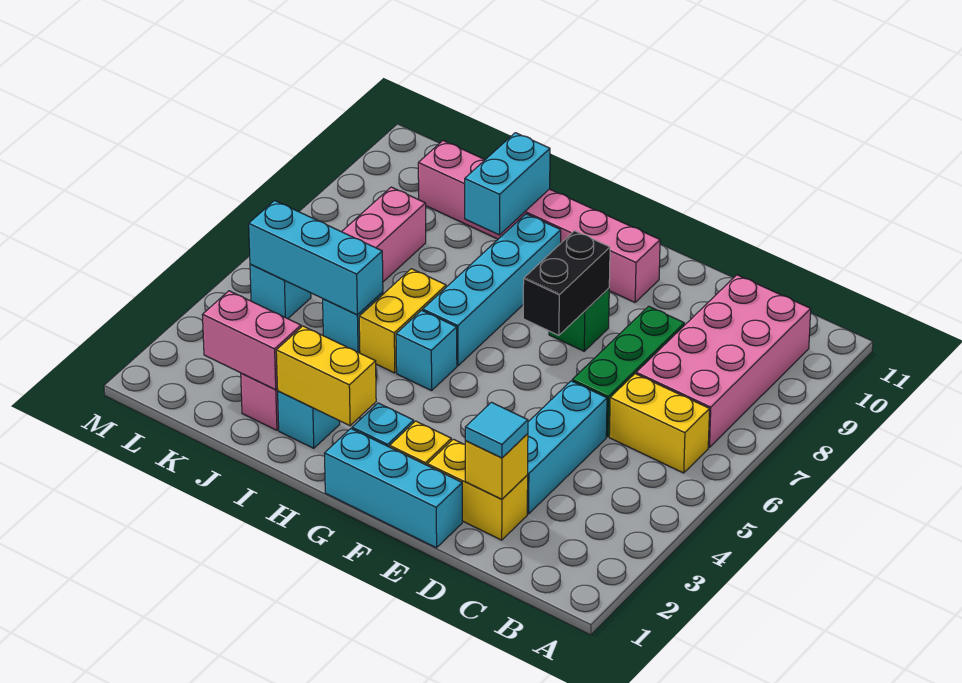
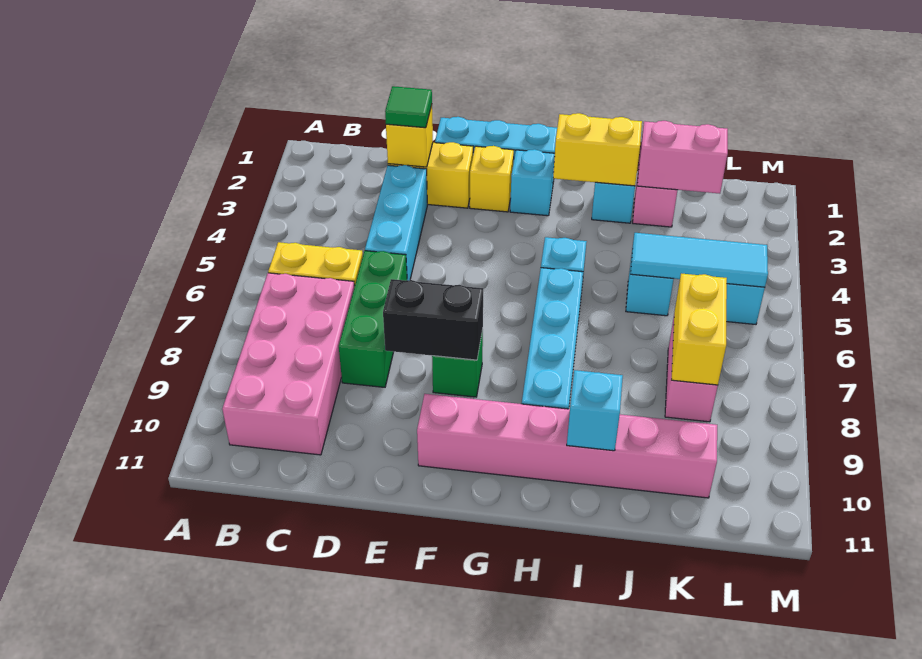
cyan 1x1 tile [465,402,528,458] -> green 1x1 tile [385,86,432,128]
black 1x2 brick [523,231,610,335] -> black 1x2 brick turned to [383,279,483,360]
yellow 1x2 brick [359,269,446,373] -> yellow 1x2 brick moved to [671,274,727,385]
cyan 1x2 brick [465,133,550,235] -> cyan 1x1 brick [567,370,623,451]
cyan 1x3 brick [249,201,383,315] -> cyan 1x3 tile [631,233,768,287]

